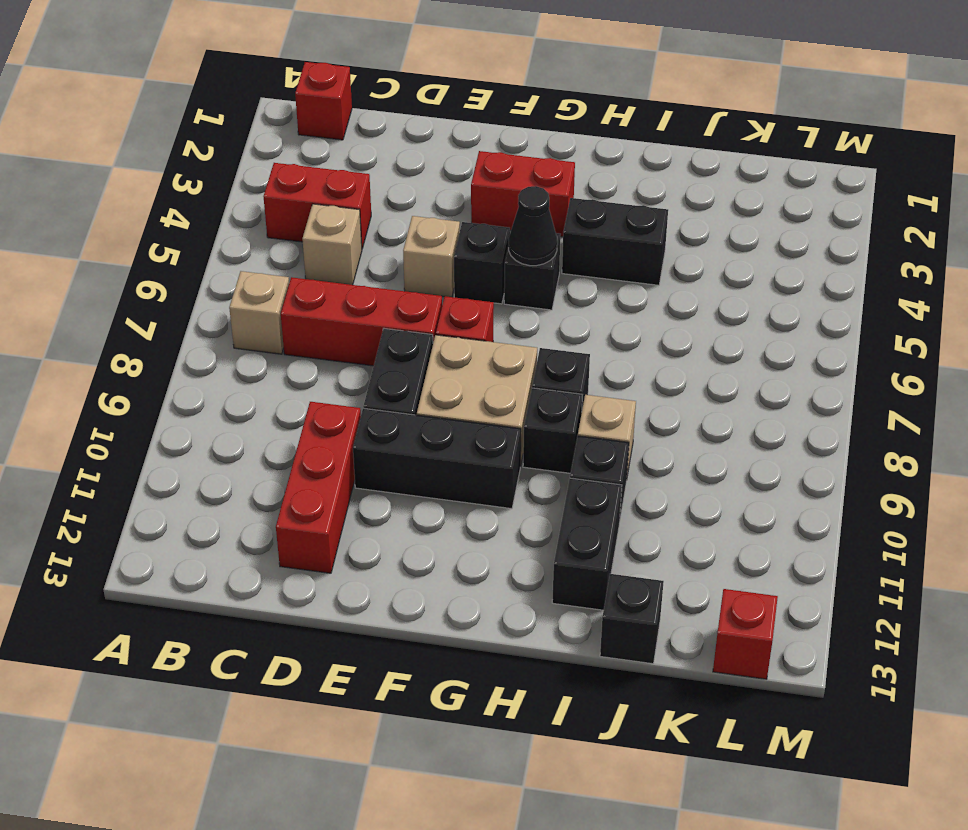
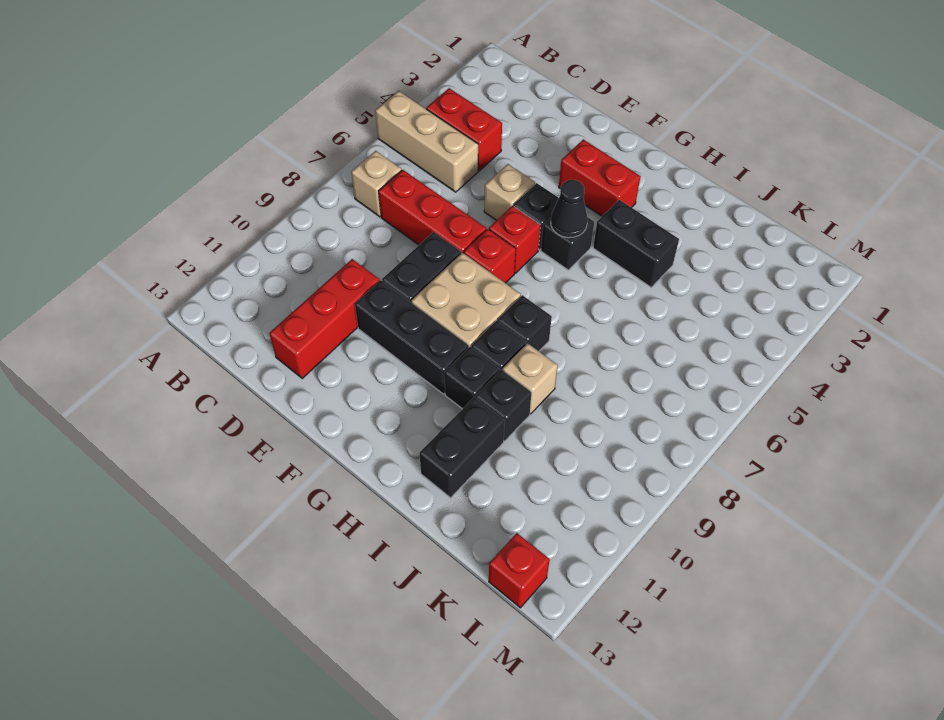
red 1x1 brick [295,62,352,140] -> red 1x1 brick moved to [489,206,540,273]
tan 1x1 brick [302,204,362,285] -> tan 1x3 brick [375,91,478,192]
black 1x1 brick [600,574,664,664] -> black 1x1 brick moved to [444,347,500,409]

